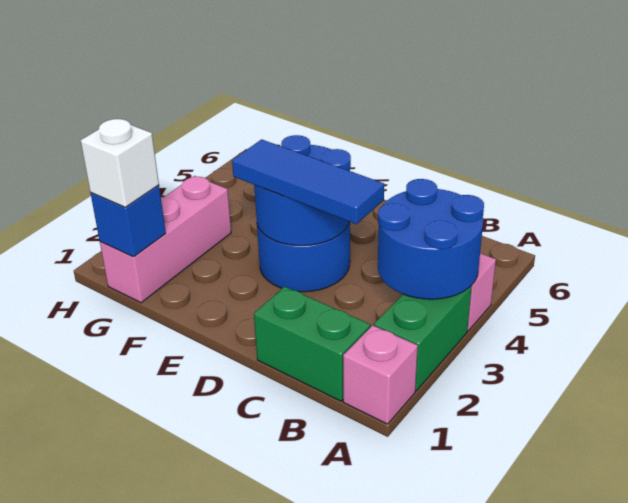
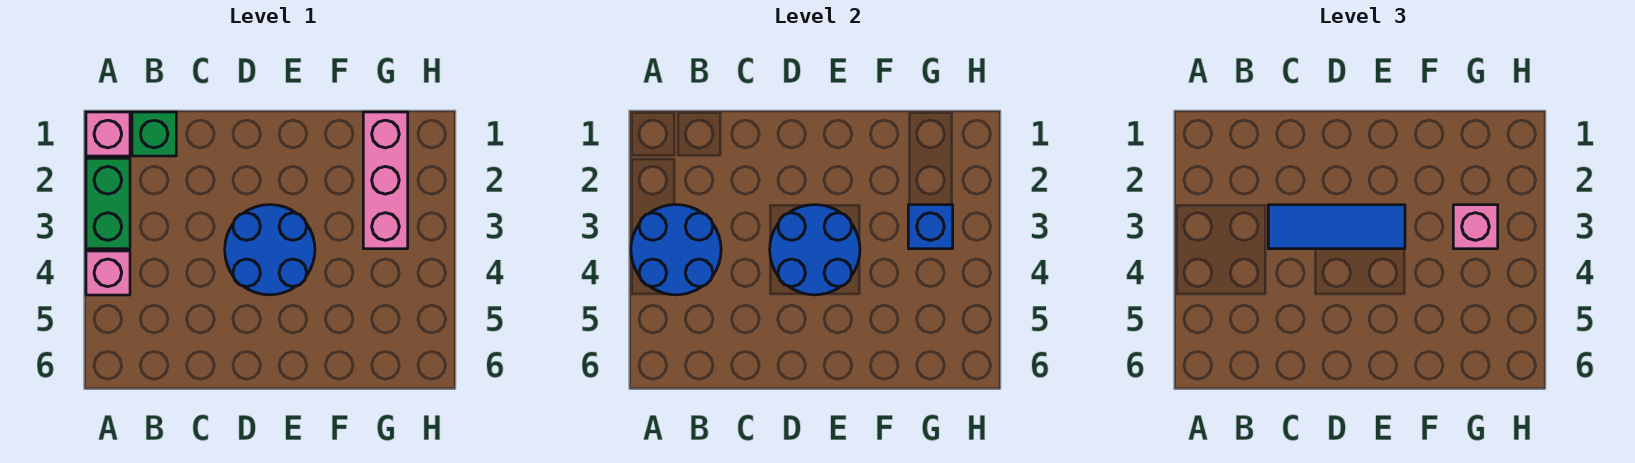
green 1x2 brick [254,286,370,401] -> green 1x1 brick [132,112,176,156]
blue 1x1 brick [91,185,166,257] -> blue 1x1 brick moved to [908,205,953,249]
white 1x1 brick [81,119,159,207] -> none
none -> pink 1x1 brick [1453,205,1498,249]

